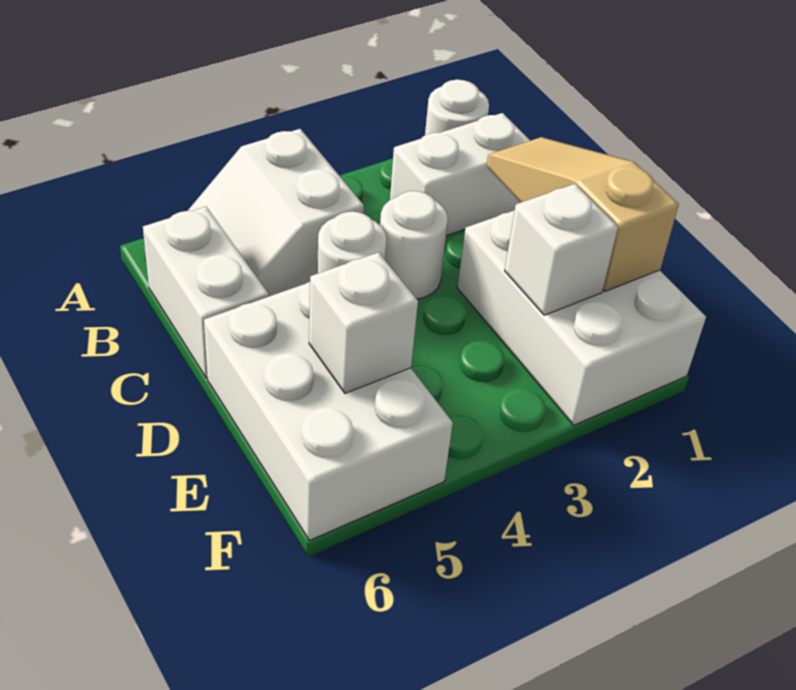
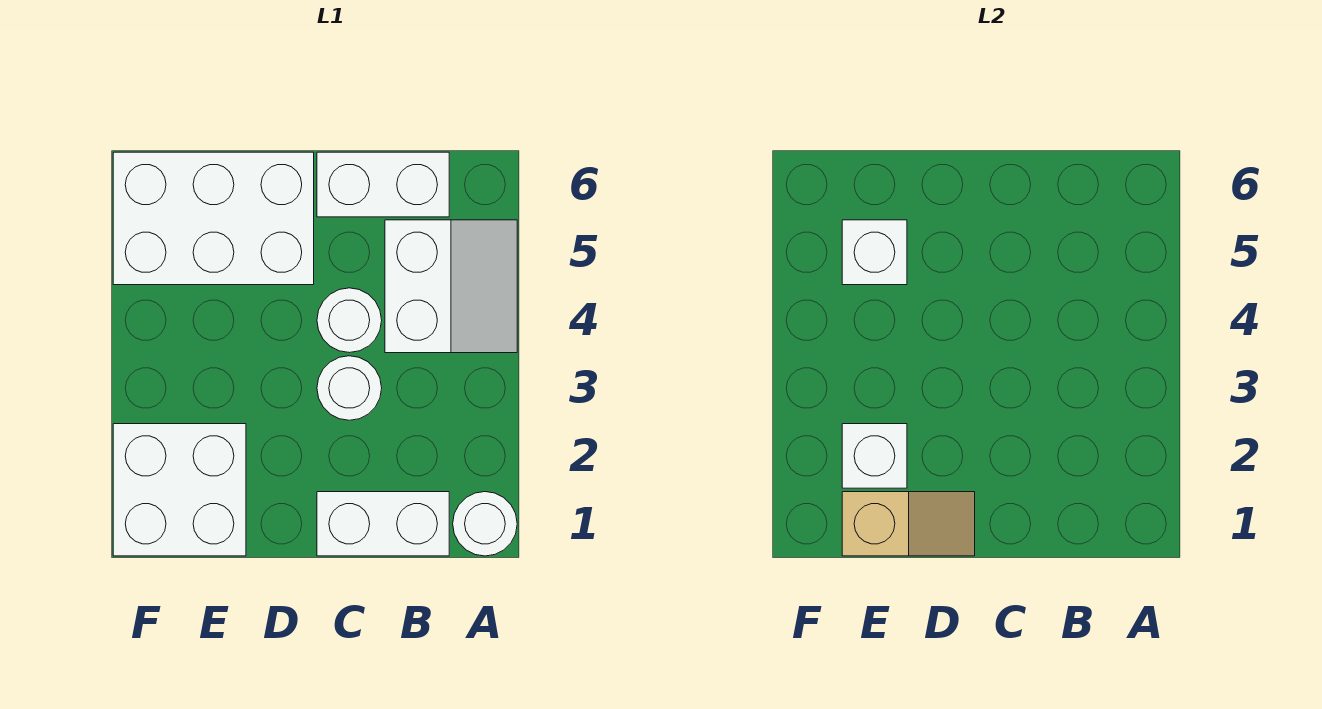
white 2x2 slope [188,129,364,296] -> white 2x2 slope turned to [385,220,517,353]
white 1x2 brick [390,113,530,236] -> white 1x2 brick turned to [317,492,449,556]
tan 1x3 slope [487,137,679,291] -> tan 1x2 slope [842,492,975,556]
white 2x3 brick [457,210,706,425] -> white 2x2 brick [113,424,246,556]

